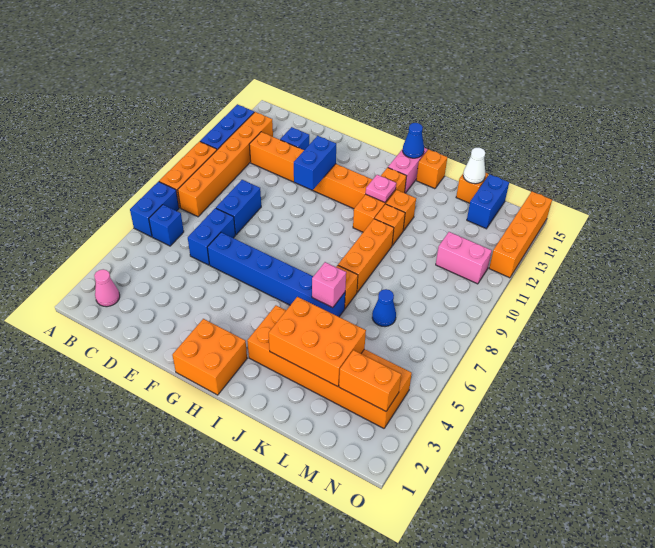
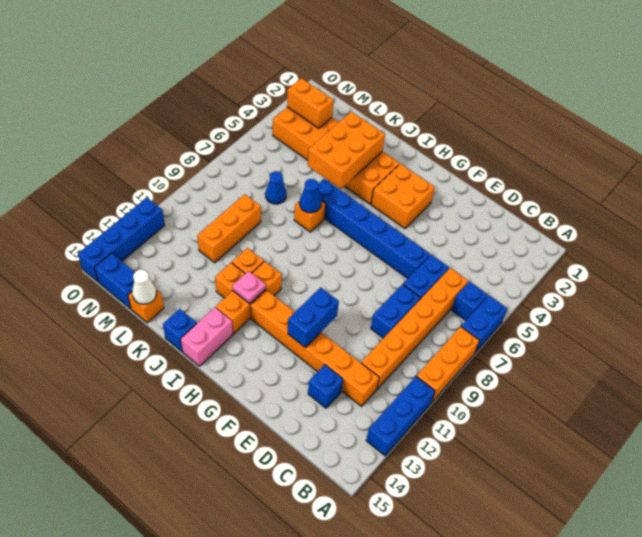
pink 1x1 cone [94,269,120,307] -> none
orange 1x6 brick [178,112,273,217] -> orange 1x6 brick moved to [361,268,468,389]
orange 2x2 brick [172,319,247,395] -> orange 2x2 brick moved to [371,164,435,228]
blue 1x1 cone [403,123,424,158] -> blue 1x1 cone moved to [300,179,321,213]
orange 2x3 brick [269,297,366,387] -> orange 2x3 brick turned to [308,112,385,189]
pink 1x1 brick [312,262,346,308] -> none
orange 1x3 brick [338,219,394,292] -> orange 1x3 brick moved to [197,194,261,263]
orange 1x1 brick [416,149,447,189] -> blue 1x1 brick [163,309,197,351]
pink 1x2 brick [436,232,492,284] -> none
blue 1x2 brick [467,174,509,229] -> blue 1x2 brick turned to [94,253,135,309]
orange 1x4 brick [489,192,552,278] -> blue 1x4 brick [78,198,165,281]

